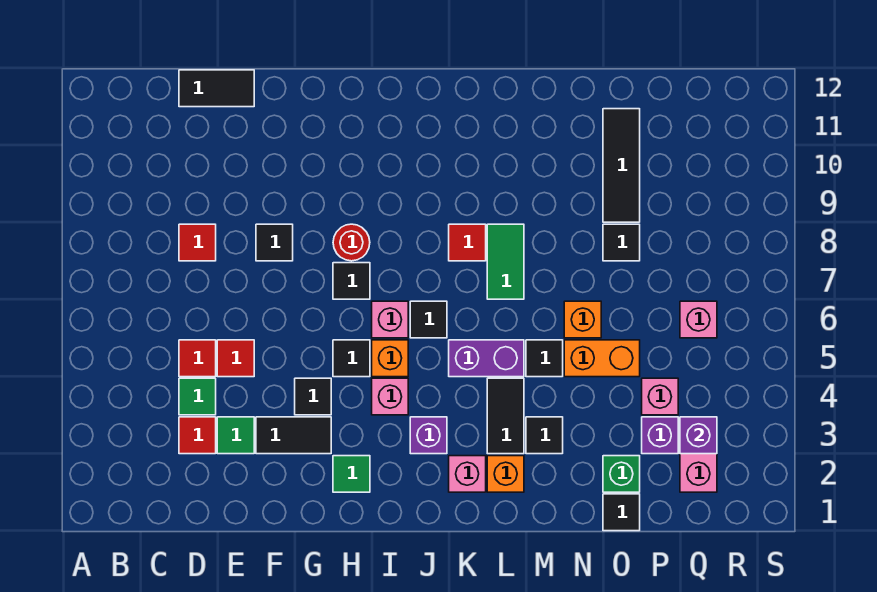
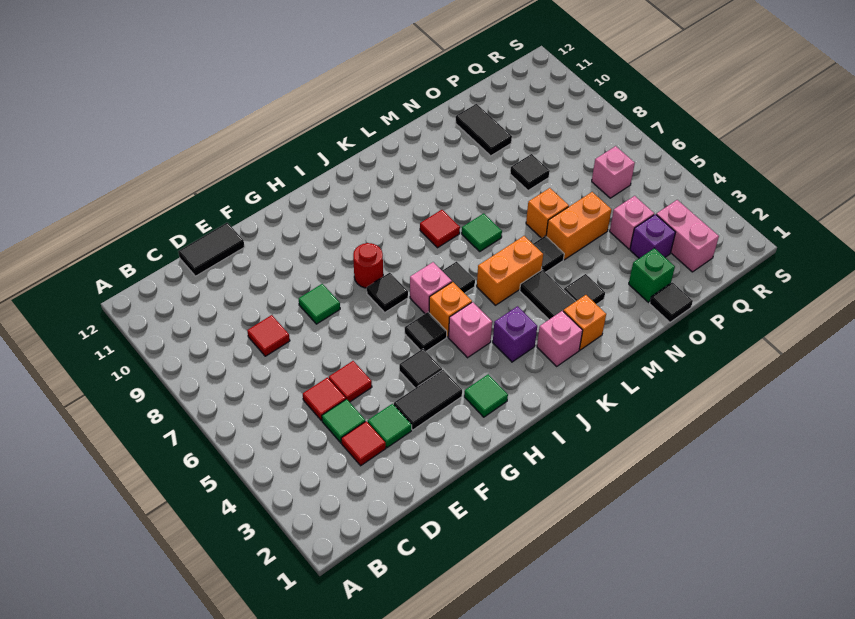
black 1x1 tile [256,224,293,261] -> green 1x1 tile [299,284,340,324]
purple 1x2 brick [449,340,524,377] -> orange 1x2 brick [477,236,543,305]
green 1x2 tile [487,224,524,299] -> green 1x1 tile [462,213,502,251]
black 1x3 tile [603,109,640,222] -> black 1x2 tile [455,104,512,156]
purple 1x1 brick [680,417,717,454] -> none

